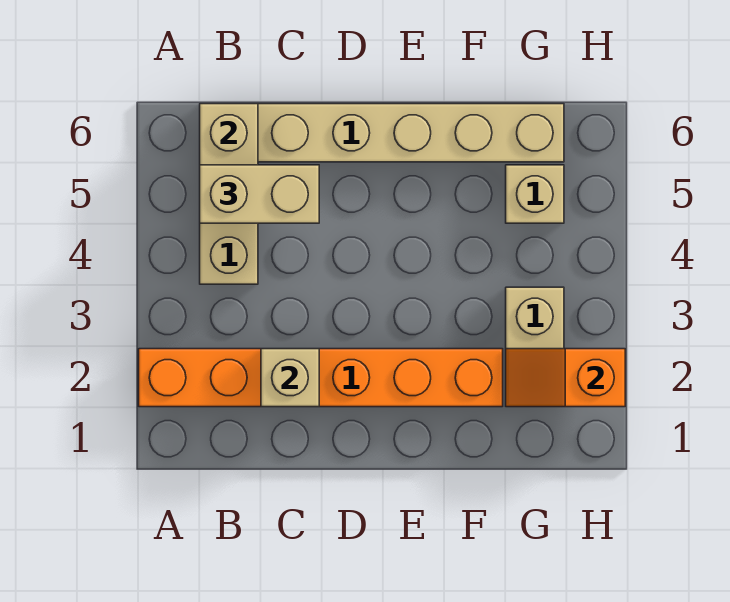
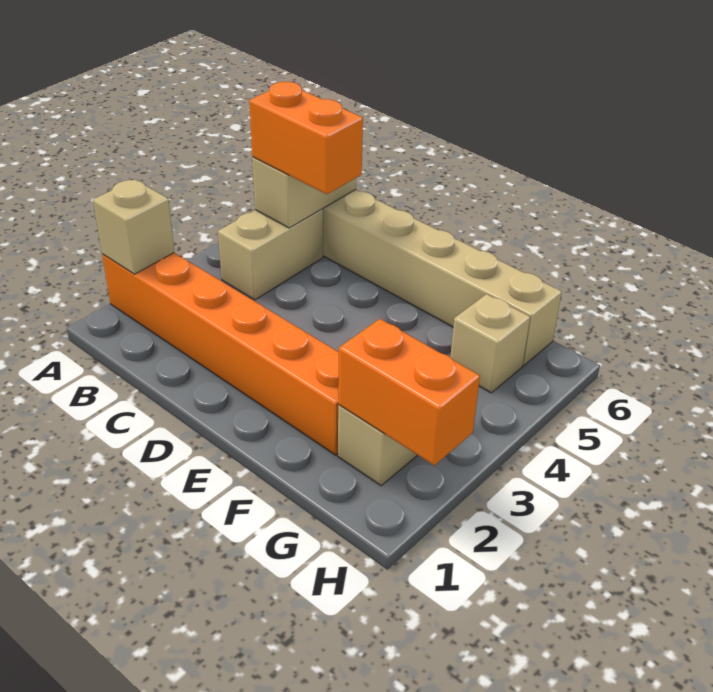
tan 1x2 brick [200,165,319,223] -> orange 1x2 brick [249,82,363,194]
tan 1x1 brick [261,349,319,407] -> tan 1x1 brick moved to [93,179,174,274]
orange 1x2 slope [506,349,625,407] -> orange 1x2 brick [338,319,480,466]

